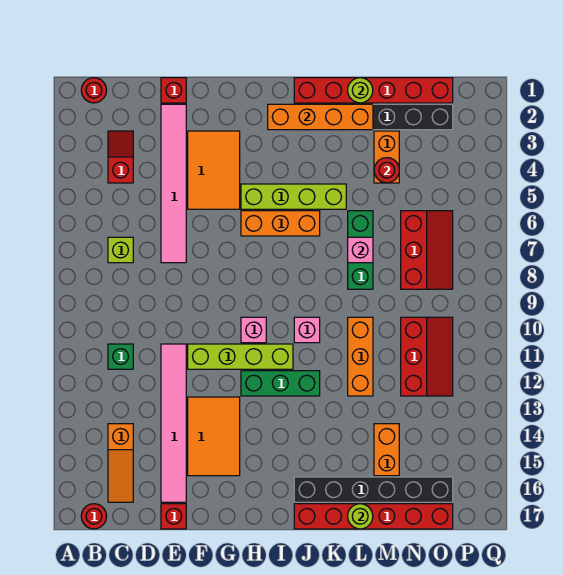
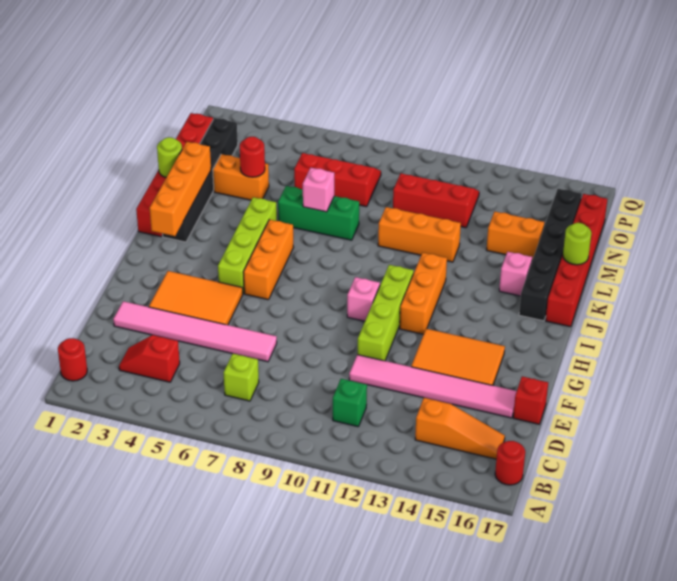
red 1x1 brick [161,78,186,103] -> none
green 1x3 brick [241,371,320,396] -> orange 1x3 brick [400,253,447,334]
pink 1x1 brick [294,317,320,343] -> pink 1x1 brick moved to [499,252,532,296]

